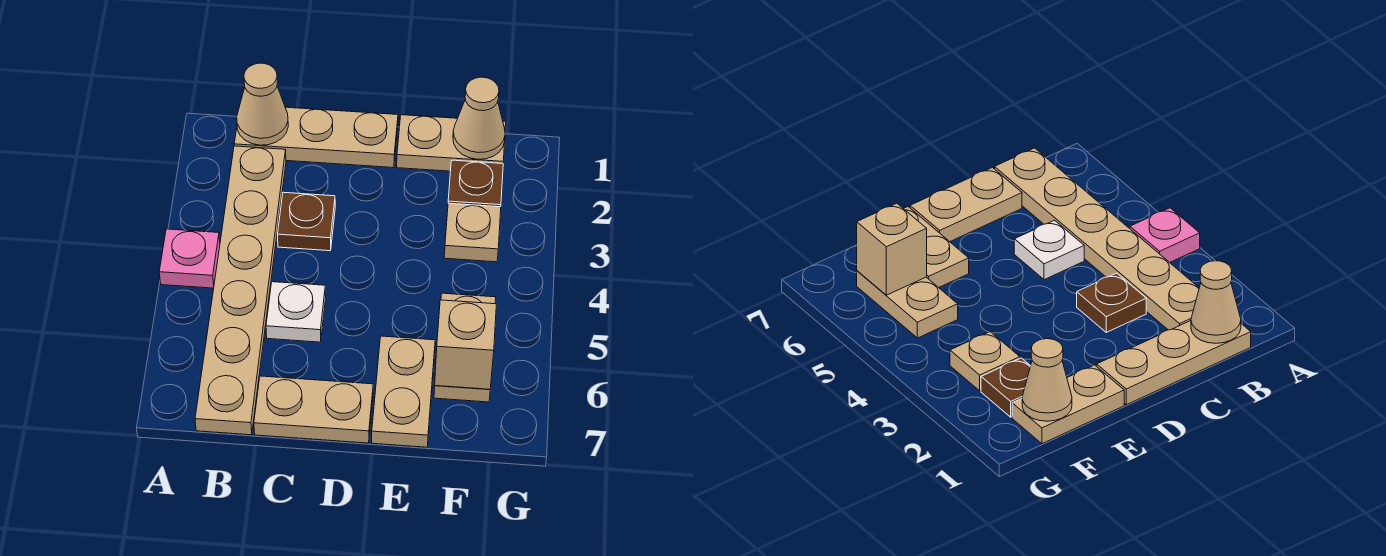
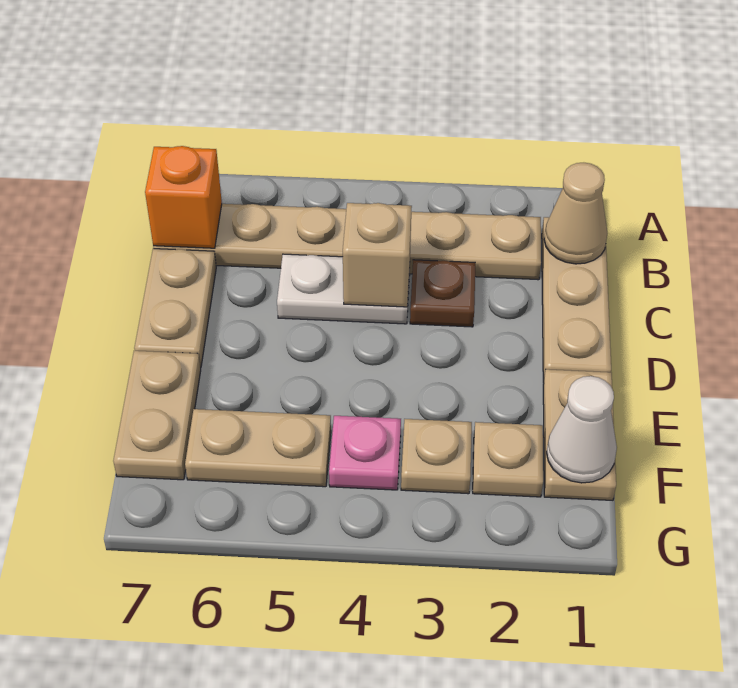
pink 1x1 plate [159,229,220,288] -> pink 1x1 plate moved to [329,416,401,490]
none -> orange 1x1 brick [145,146,222,248]
white 1x1 plate [266,282,326,342] -> white 1x2 plate [277,254,410,324]
tan 1x2 plate [372,336,435,447] -> tan 1x2 plate turned to [113,351,201,480]
tan 1x1 cone [453,77,505,159] -> white 1x1 cone [547,376,617,483]
brown 1x1 plate [448,160,503,207] -> tan 1x1 plate [473,422,543,497]
tan 1x1 brick [435,300,496,389] -> tan 1x1 brick moved to [343,203,412,307]

